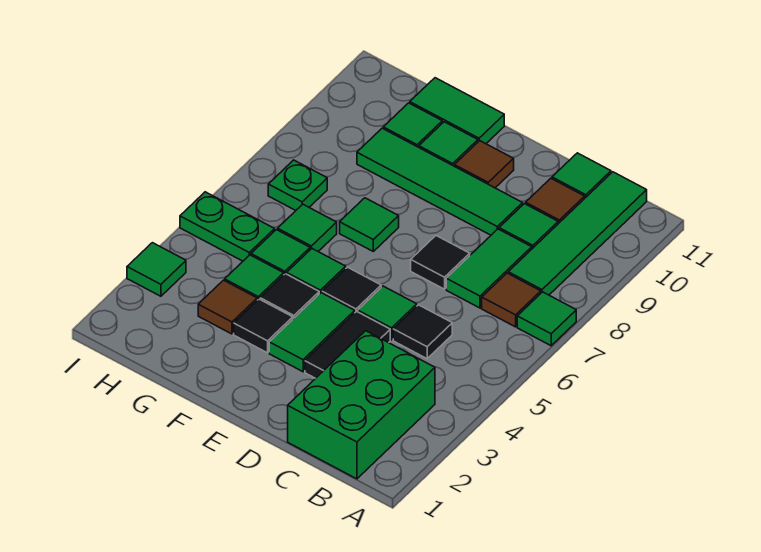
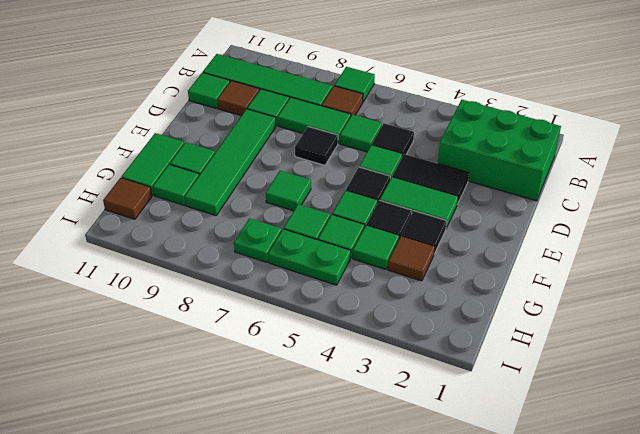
brown 1x1 tile [454,141,514,188] -> brown 1x1 tile moved to [103,178,152,219]
green 1x2 plate [180,192,275,261] -> green 1x2 plate turned to [268,229,351,285]
green 1x1 tile [127,243,186,296] -> green 1x1 tile moved to [340,114,382,152]

